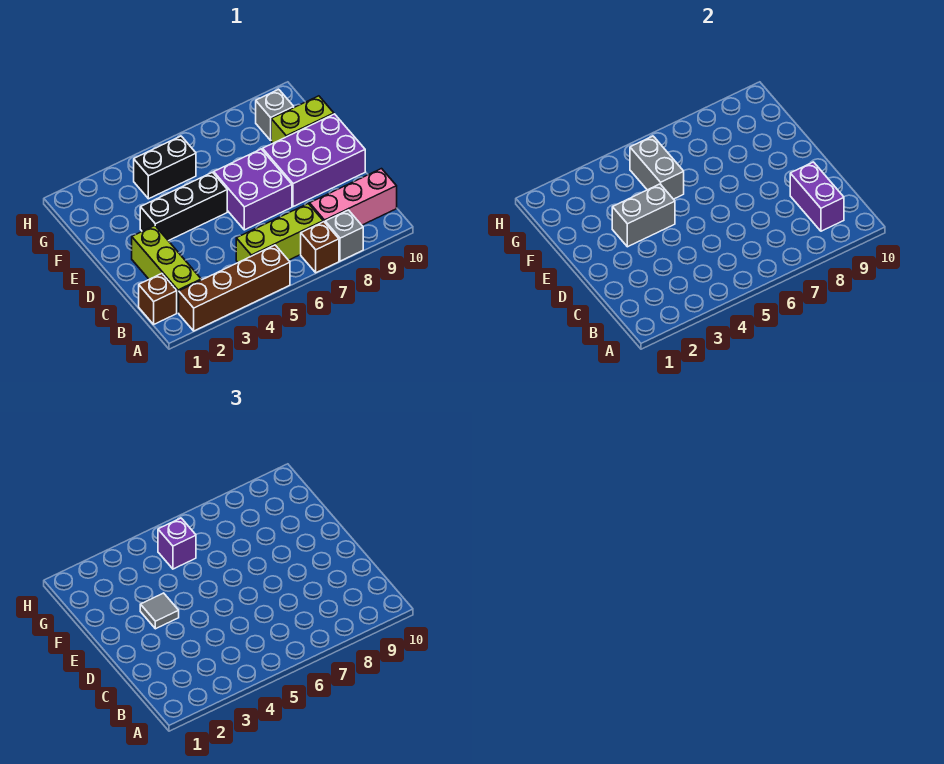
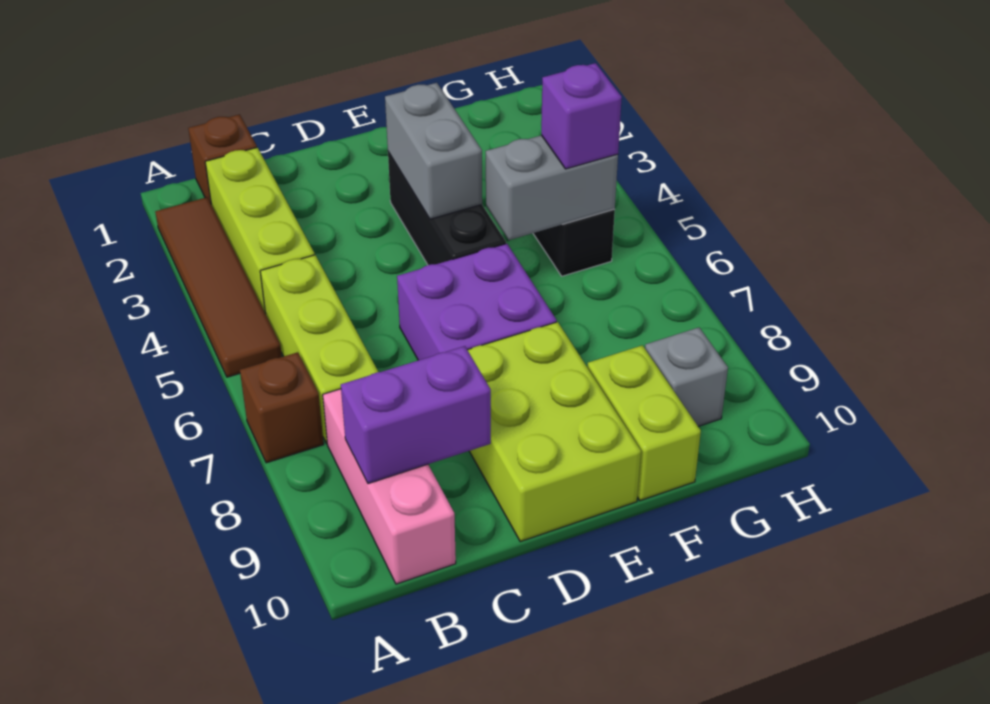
brown 1x4 brick [179,245,290,331] -> brown 1x4 tile [156,197,282,377]
grey 1x1 brick [325,210,363,261] -> none
lime 1x3 brick [132,226,201,313] -> lime 1x3 brick turned to [205,147,315,312]
purple 2x3 brick [263,114,365,207] -> lime 2x3 brick [468,322,641,542]
grey 1x1 tile [140,593,179,629] -> none

